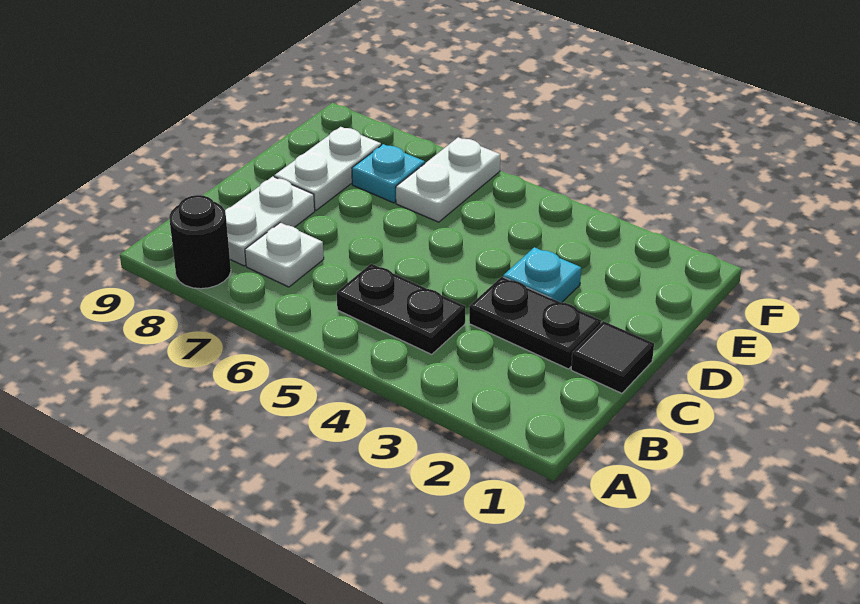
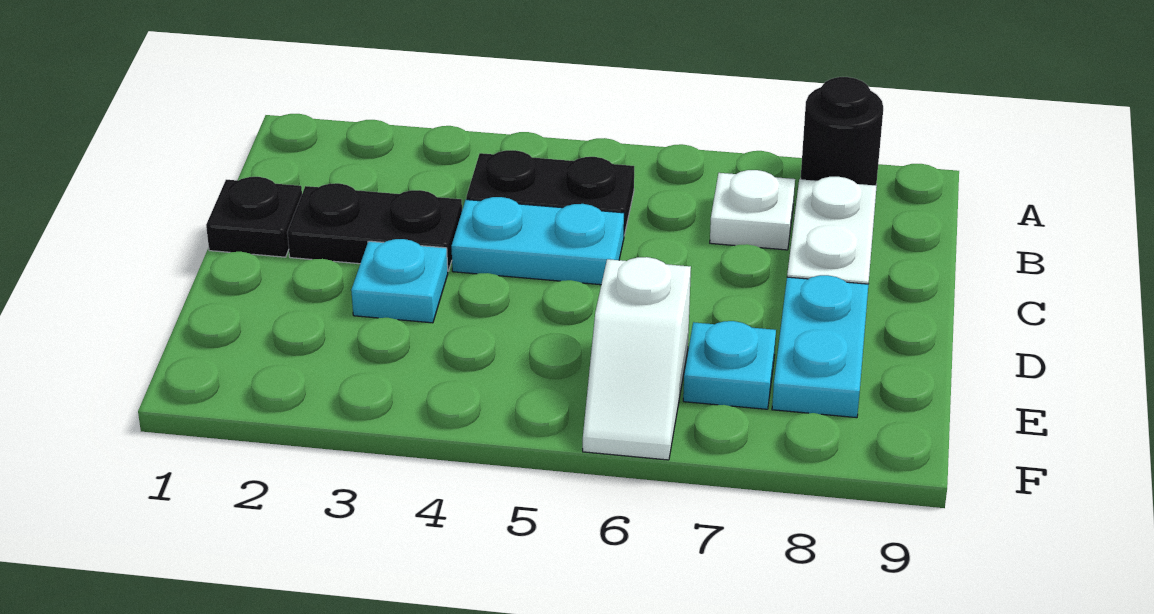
black 1x1 tile [571,321,654,393] -> black 1x1 plate [206,177,302,257]
none -> cyan 1x2 plate [452,197,624,285]
white 1x2 plate [274,127,381,210] -> cyan 1x2 plate [772,275,868,418]
white 1x2 plate [396,137,500,222] -> white 1x2 slope [583,257,691,460]

